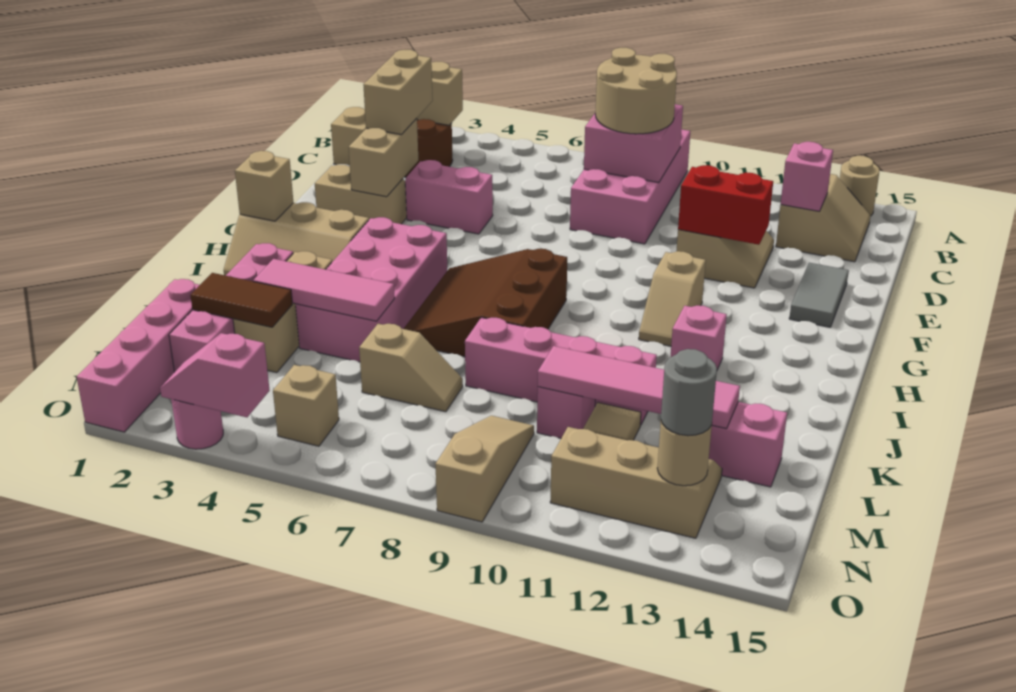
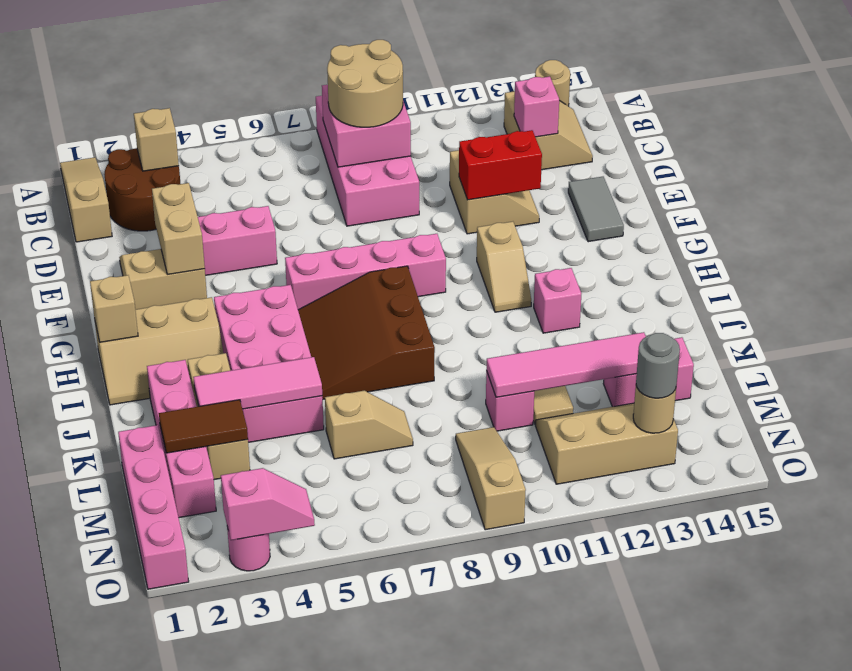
tan 1x2 brick [363,50,433,135] -> none
pink 1x4 brick [465,317,657,425] -> pink 1x4 brick moved to [285,234,446,310]
tan 1x1 brick [273,365,339,446] -> none
pink 1x2 slope [160,333,270,417] -> pink 1x2 slope turned to [221,468,315,540]

